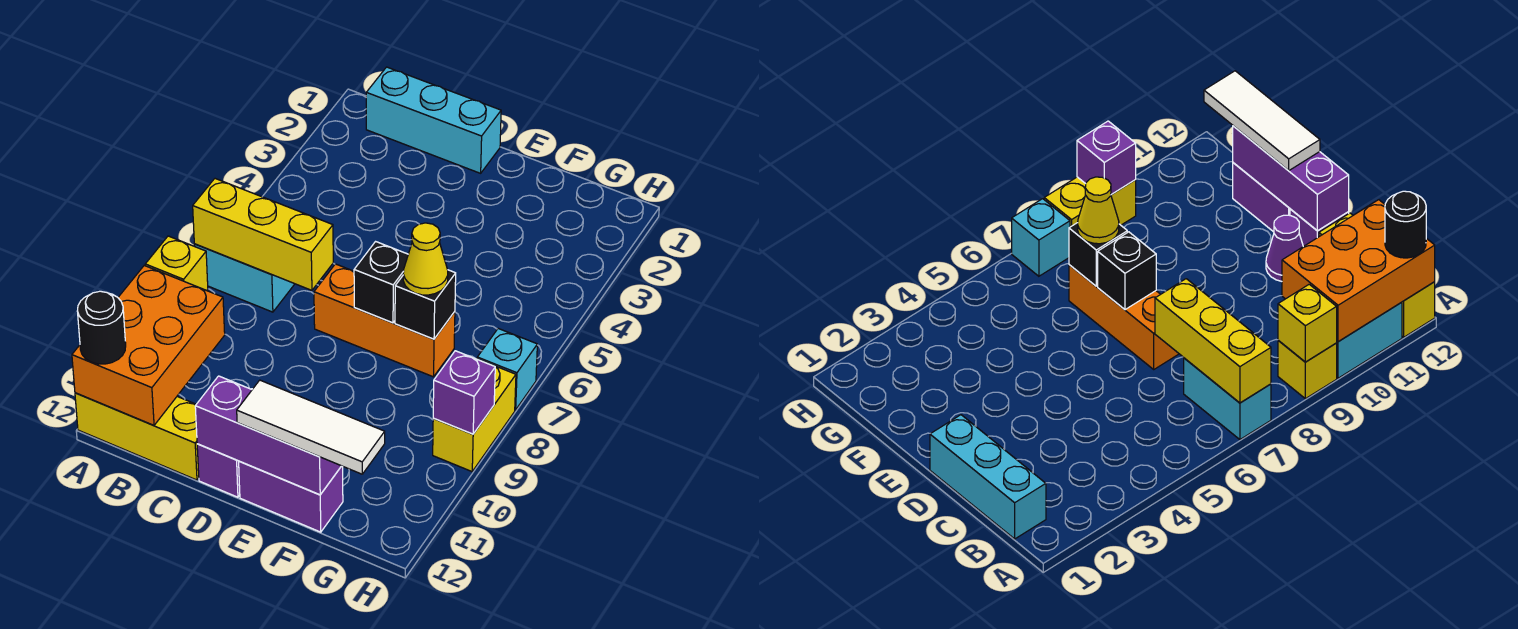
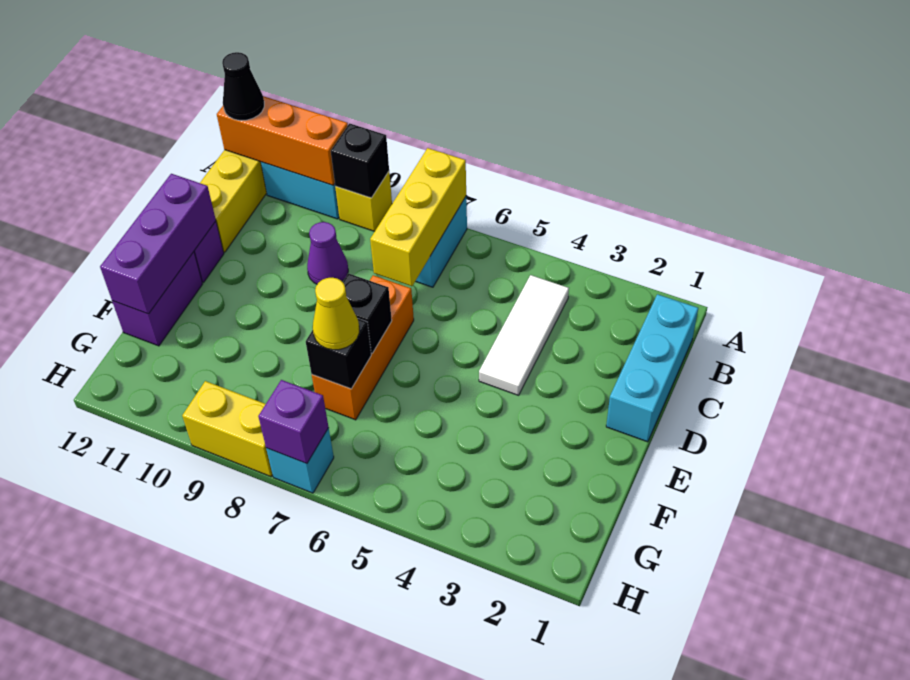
yellow 1x1 brick [145,236,208,291] -> black 1x1 brick [331,123,389,198]
orange 2x3 brick [72,266,225,425] -> orange 1x3 brick [217,96,348,185]
black 1x1 round brick [78,291,126,364] -> black 1x1 cone [222,52,264,121]
purple 1x1 cone [1266,215,1303,281] -> purple 1x1 cone moved to [307,222,348,284]
white 1x3 tile [237,380,385,474] -> white 1x3 tile moved to [479,275,569,395]
purple 1x1 brick [433,351,495,434] -> purple 1x1 brick moved to [258,380,329,464]

